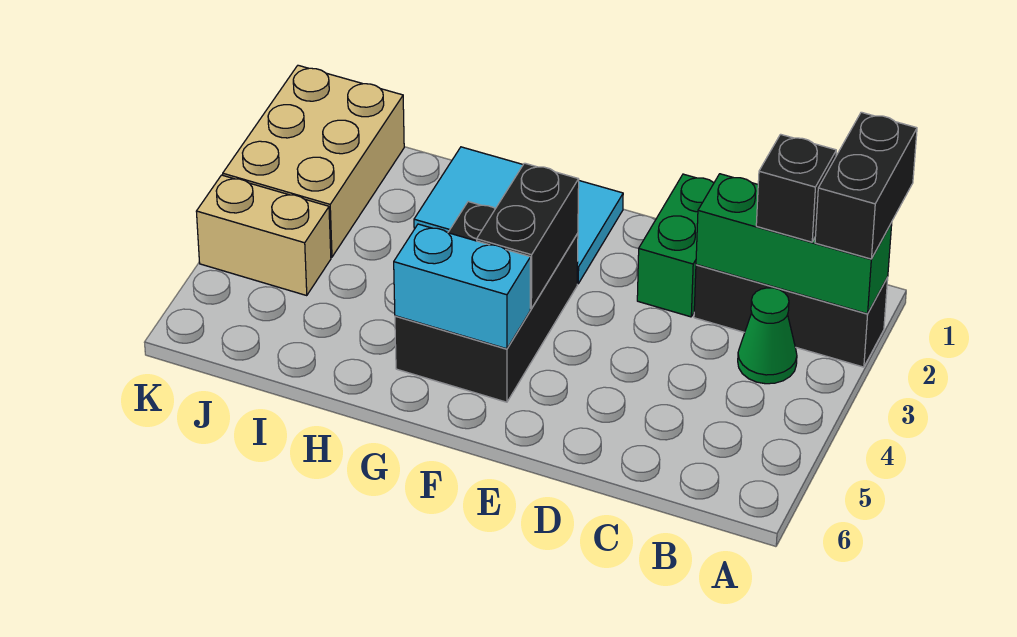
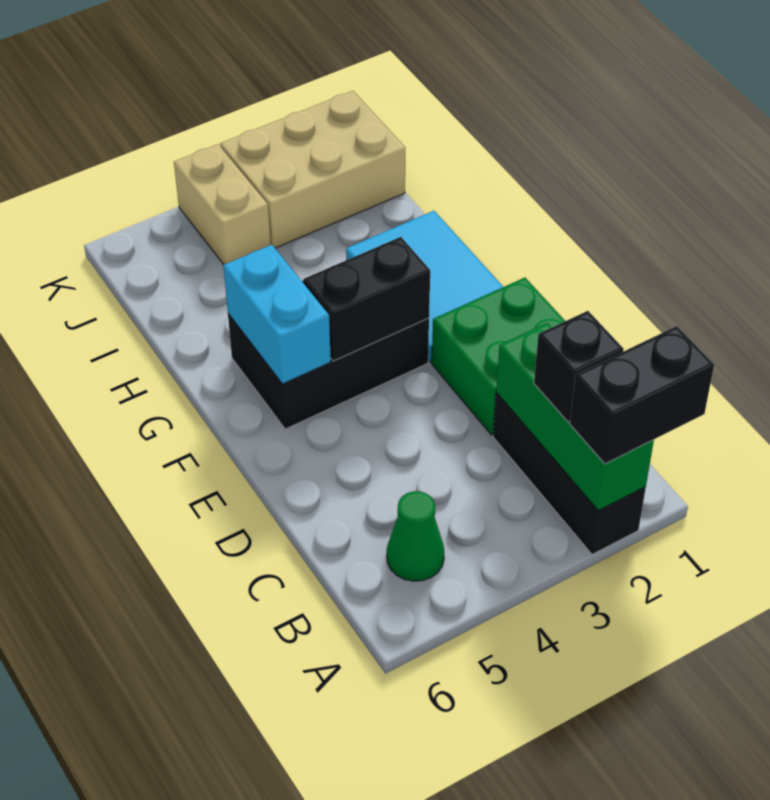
green 1x1 cone [738,288,797,384] -> green 1x1 cone moved to [387,491,444,581]
green 1x2 brick [637,174,714,317] -> green 2x2 brick [432,278,565,435]

